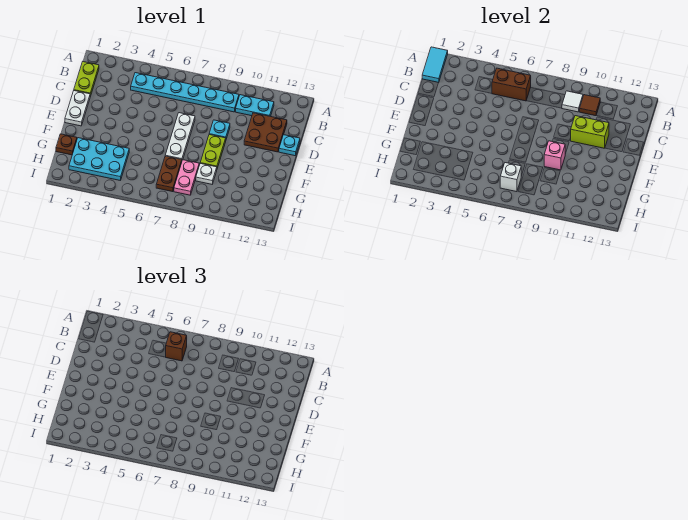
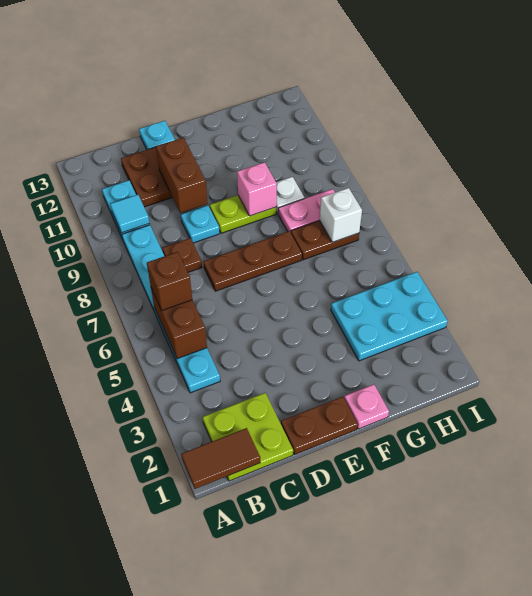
cyan 1x2 tile [422,47,448,83] -> brown 1x2 tile [181,428,260,489]
lime 1x2 plate [74,62,99,97] -> lime 2x2 plate [203,393,293,481]
white 1x1 tile [562,91,583,112] -> none
brown 1x1 tile [580,95,600,116] -> cyan 1x1 tile [110,195,149,233]
white 1x2 plate [65,91,90,126] -> brown 1x2 plate [281,397,358,454]
white 1x3 plate [165,113,195,160] -> brown 1x3 plate [204,231,302,291]
lime 1x2 brick [571,116,609,148] -> brown 1x2 brick [156,138,208,213]
none -> pink 1x1 plate [344,384,389,429]
brown 1x1 plate [56,134,77,155] -> brown 1x1 plate moved to [163,238,202,272]
cyan 2x3 plate [69,138,129,180] -> cyan 2x3 plate turned to [331,272,448,361]

